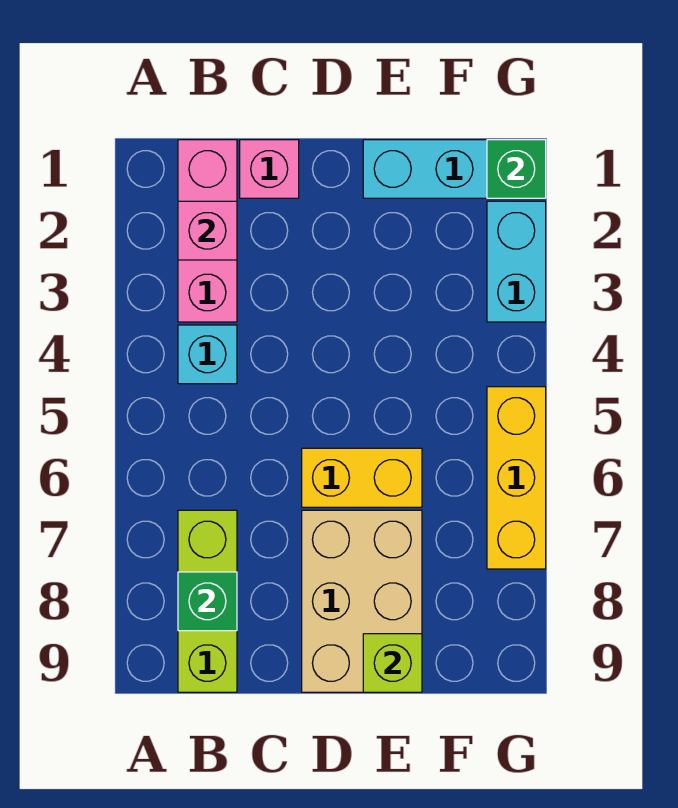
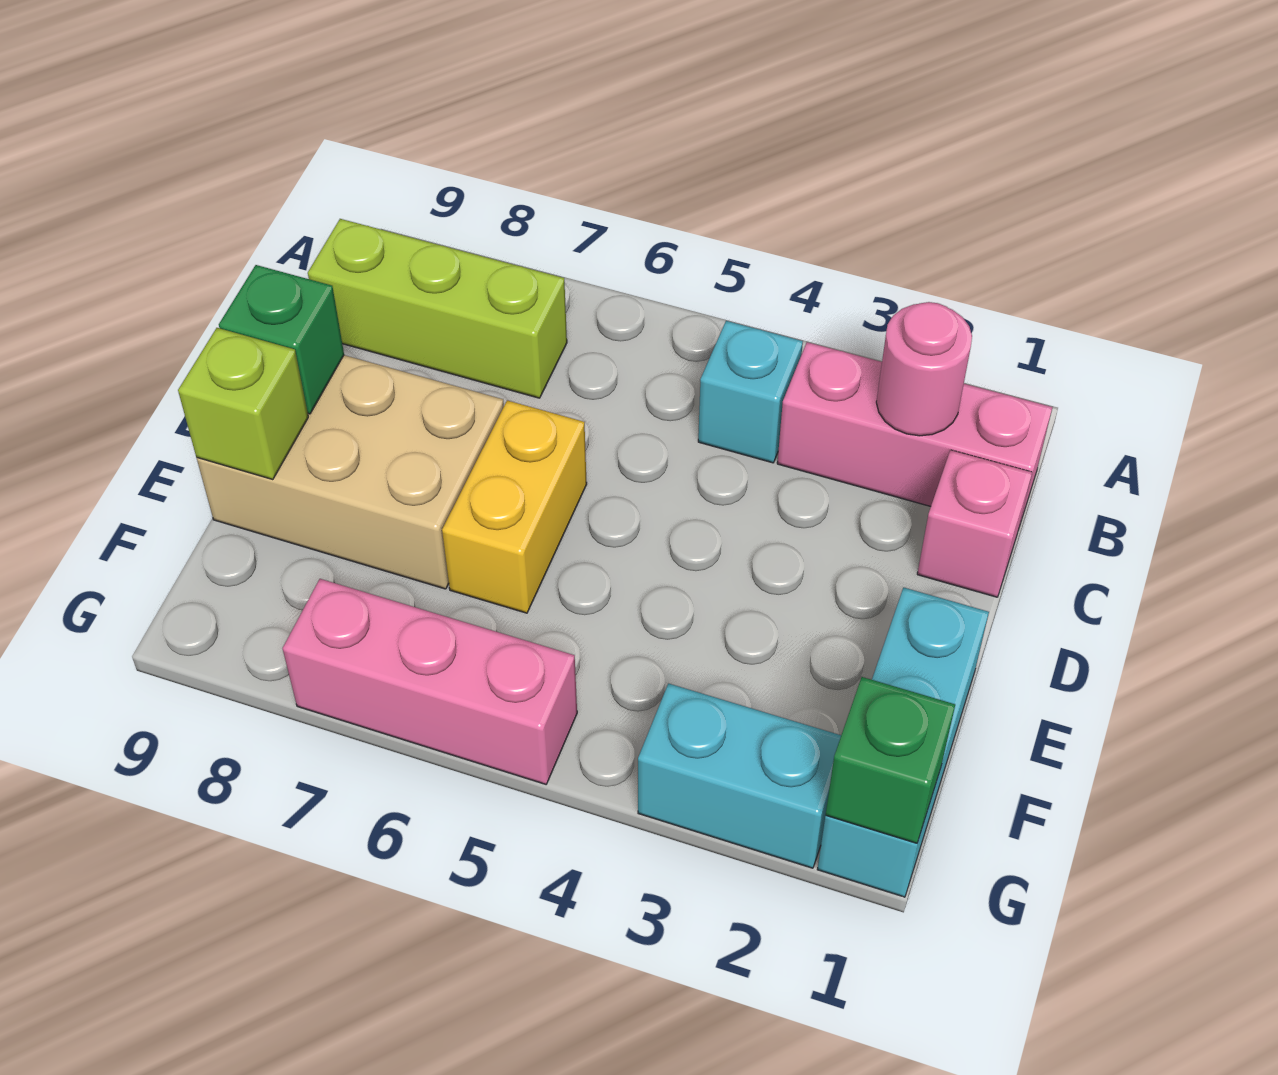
pink 1x1 brick [178,201,237,260] -> pink 1x1 round brick [876,302,972,436]
green 1x1 brick [178,572,237,631] -> green 1x1 brick moved to [219,265,344,414]
yellow 1x3 brick [487,387,546,569] -> pink 1x3 brick [283,579,577,784]

